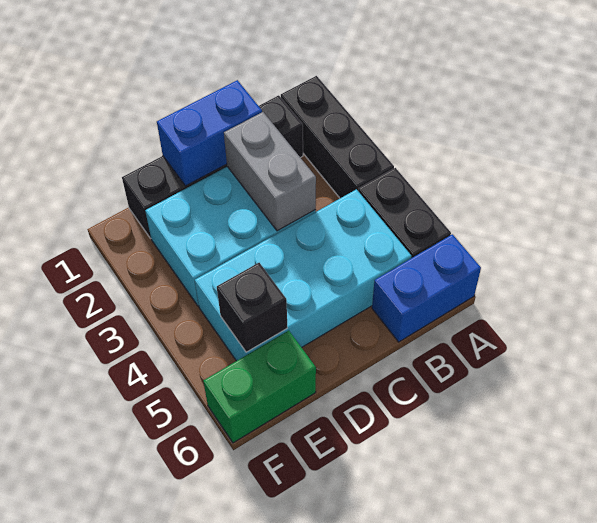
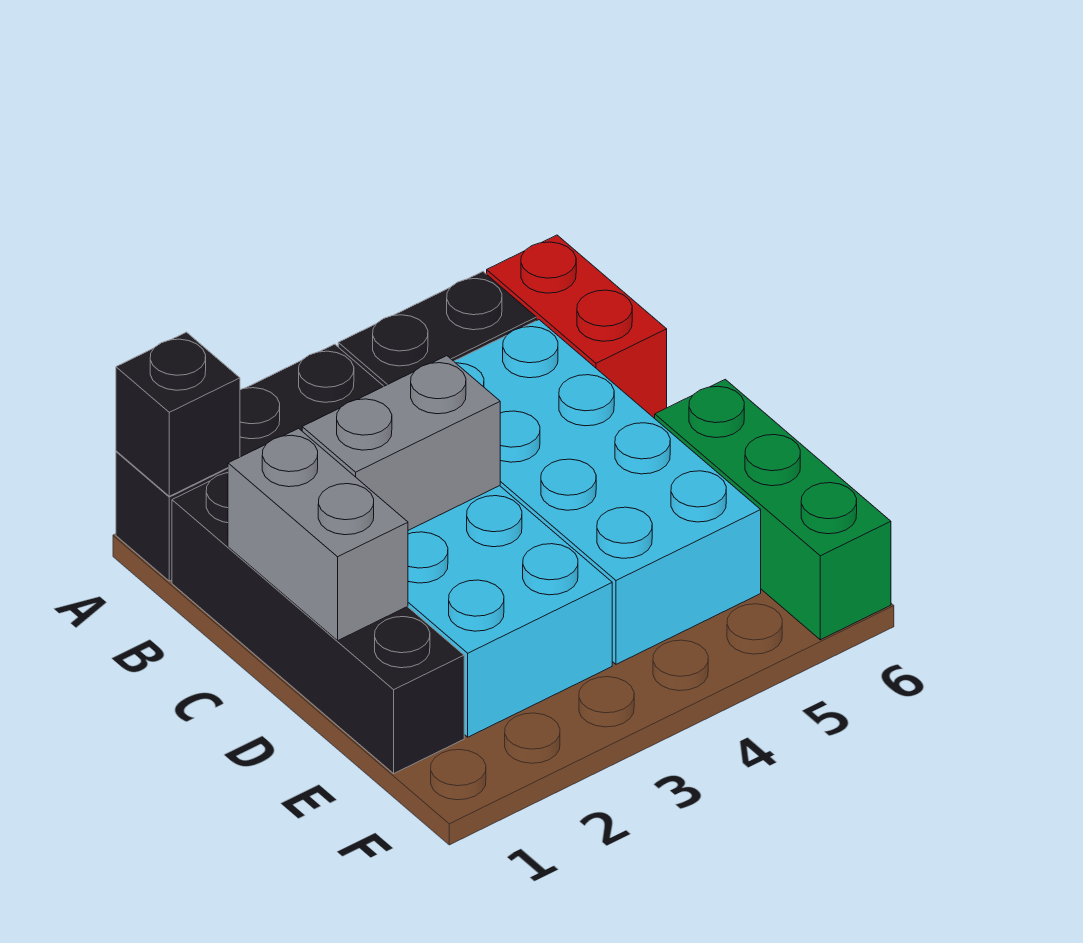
blue 1x2 brick [372,234,481,342] -> red 1x2 brick [487,235,667,418]
blue 1x2 brick [157,80,262,186] -> grey 1x2 brick [228,428,408,641]
black 1x1 brick [217,263,287,352] -> black 1x1 brick moved to [116,332,240,496]
green 1x2 brick [203,330,316,443] -> green 1x3 brick [655,379,891,640]

